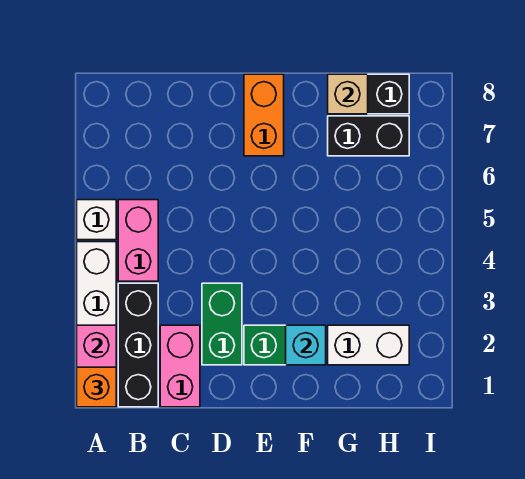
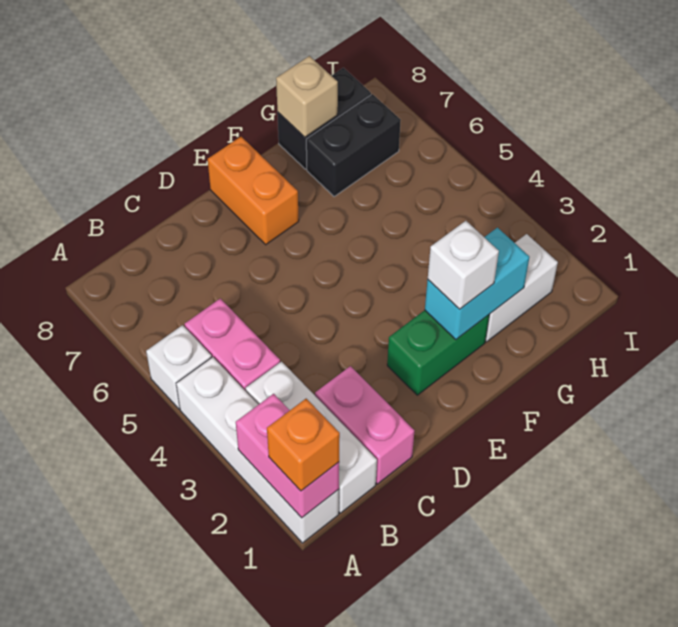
black 1x3 brick [118,283,158,407] -> white 1x3 brick [246,362,377,513]
green 1x2 brick [202,283,242,365] -> none
cyan 1x1 brick [286,325,326,365] -> cyan 1x2 brick [425,228,529,340]
none -> white 1x1 brick [428,221,499,309]

